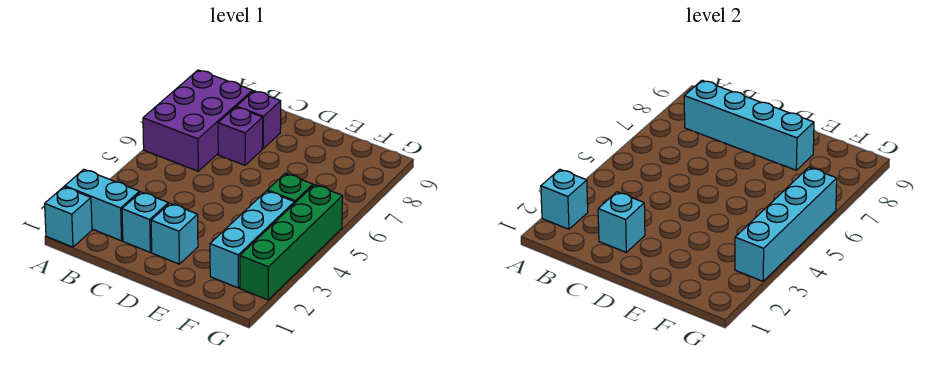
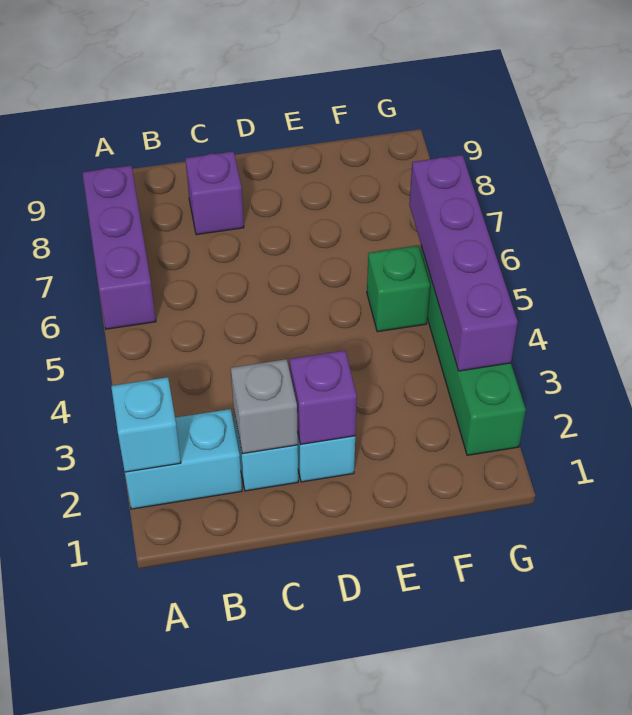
cyan 1x1 brick [45,187,92,247] -> none
purple 2x3 brick [143,70,252,171] -> purple 1x3 brick [82,165,156,329]
cyan 1x4 brick [684,80,814,170] -> none
cyan 1x1 brick [598,192,645,252] -> grey 1x1 brick [231,359,298,454]
purple 1x1 brick [218,107,263,165] -> purple 1x1 brick moved to [290,350,357,445]
cyan 1x3 brick [210,191,294,288] -> none
cyan 1x4 brick [735,167,837,281] -> purple 1x4 brick [409,155,518,371]

